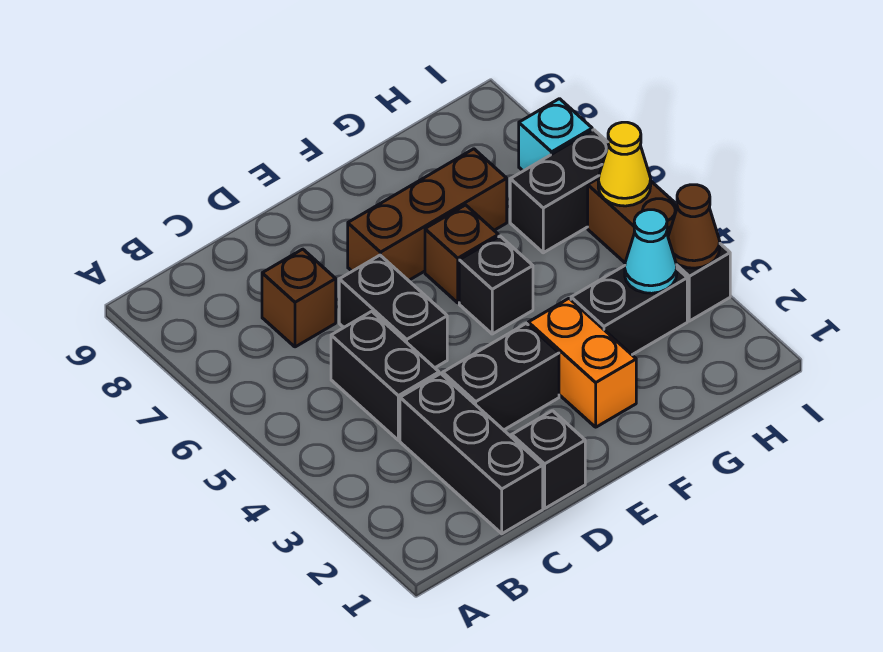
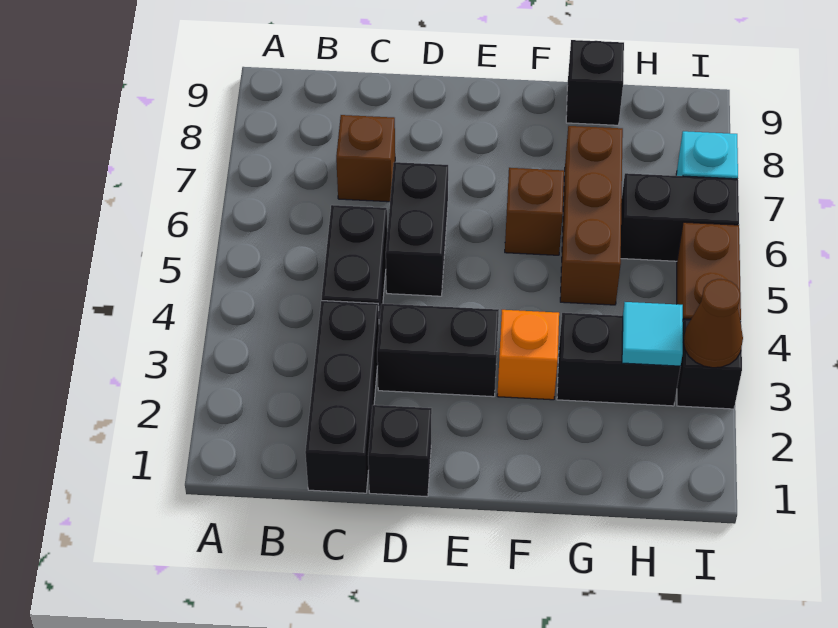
brown 1x3 brick [348,149,507,281] -> brown 1x3 brick turned to [560,126,623,305]
orange 1x2 brick [528,299,636,427] -> orange 1x1 brick [497,310,559,400]
black 1x1 brick [459,236,533,334] -> black 1x1 brick moved to [566,40,624,125]
cyan 1x1 cone [625,210,677,293] -> cyan 1x1 tile [622,302,683,366]
yellow 1x1 cone [598,122,651,206] -> none

